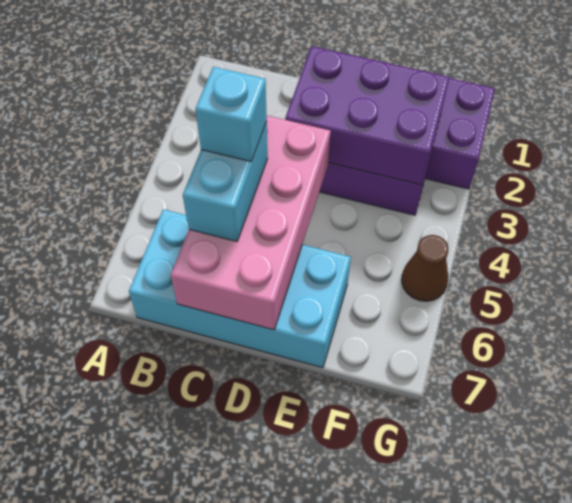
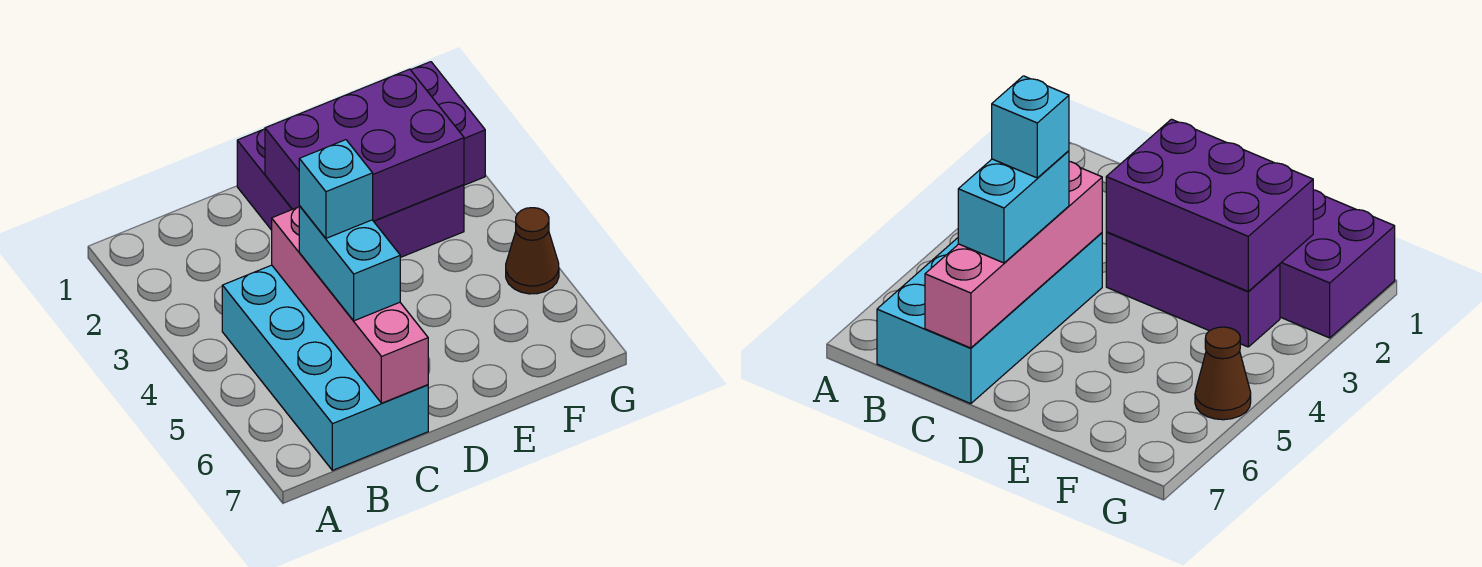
cyan 2x4 brick [129,209,351,368] -> cyan 2x4 brick turned to [222,265,428,470]
pink 2x4 brick [171,116,331,330] -> pink 1x4 brick [272,207,428,403]

